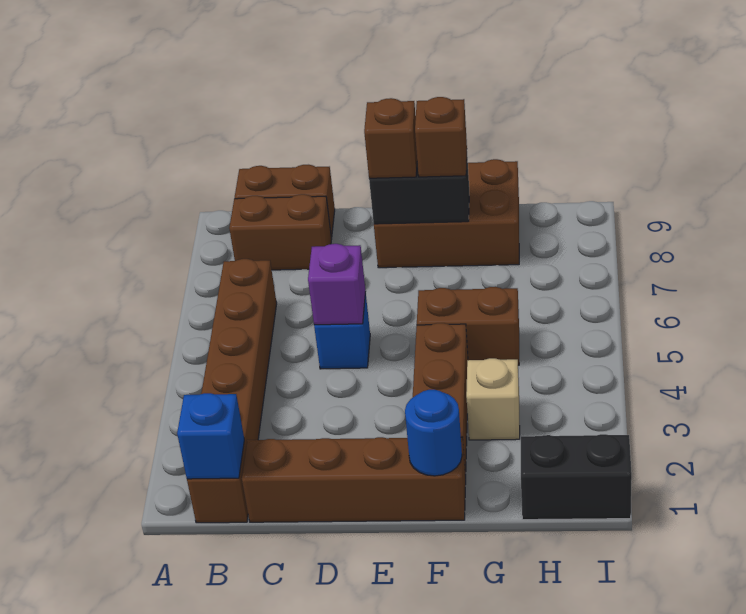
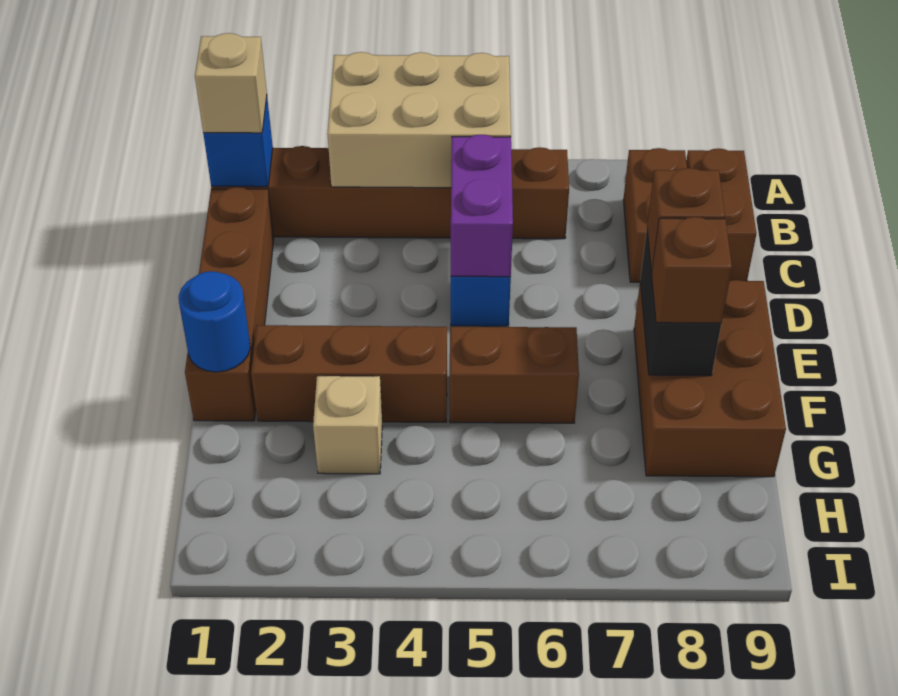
none -> tan 2x3 brick [327,52,511,188]
none -> tan 1x1 brick [195,33,267,133]
purple 1x1 brick [308,244,366,325] -> purple 1x2 brick [451,135,513,277]
brown 1x2 brick [417,287,519,365] -> brown 1x2 brick turned to [450,326,579,423]
black 1x2 brick [521,434,632,520] -> none

